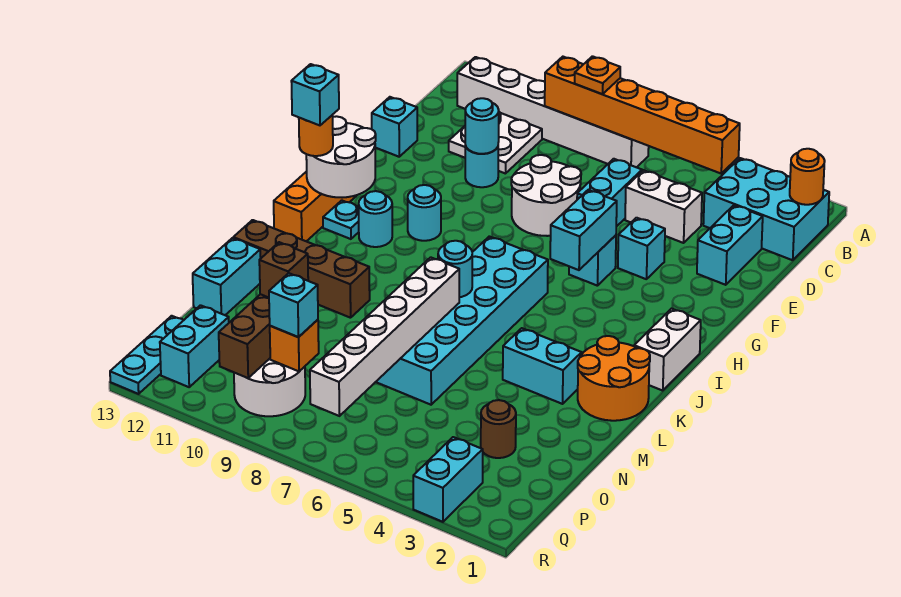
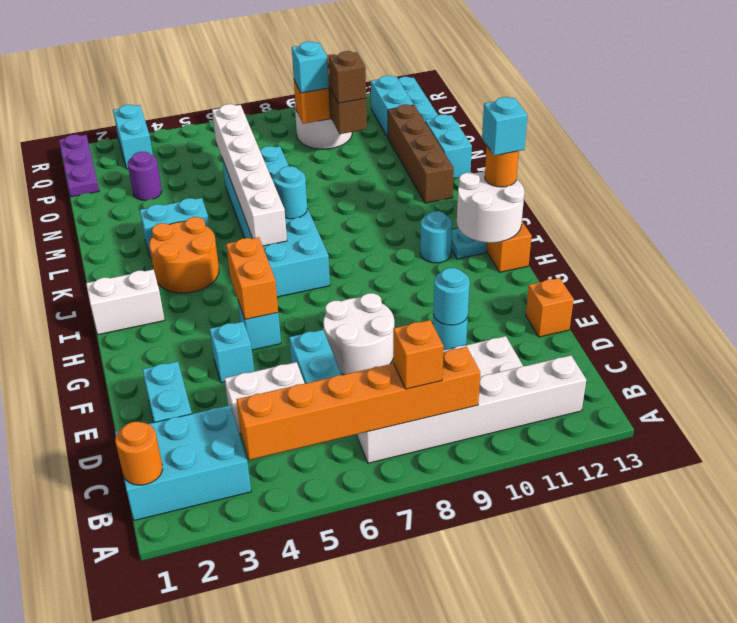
orange 1x1 plate [575,56,620,94] -> orange 1x1 brick [393,320,444,389]
cyan 1x1 brick [372,97,417,157] -> orange 1x1 brick [526,278,574,337]
cyan 1x2 brick [550,190,617,270] -> orange 1x2 brick [226,237,278,320]
cyan 1x1 round brick [408,185,441,241] -> none
white 1x2 brick [634,309,701,391] -> white 1x2 brick turned to [86,269,165,335]
orange 2x2 round brick [578,336,650,421] -> orange 2x2 round brick moved to [149,217,219,293]
white 1x6 brick [310,257,459,416] -> white 1x6 brick moved to [212,104,287,246]
brown 1x4 brick [233,220,370,318] -> brown 1x4 brick turned to [388,104,454,203]
brown 1x1 round brick [481,400,516,458] -> purple 1x1 round brick [128,152,162,200]
none -> purple 1x3 plate [59,134,99,197]

